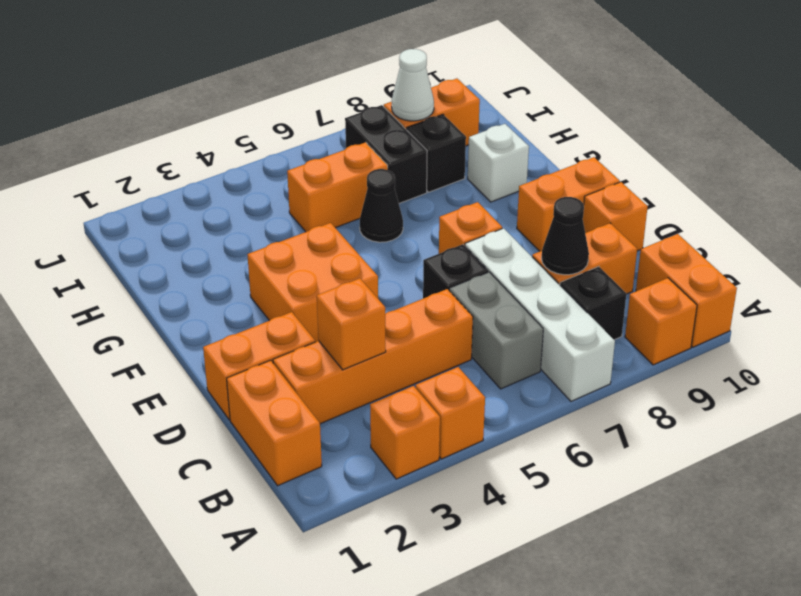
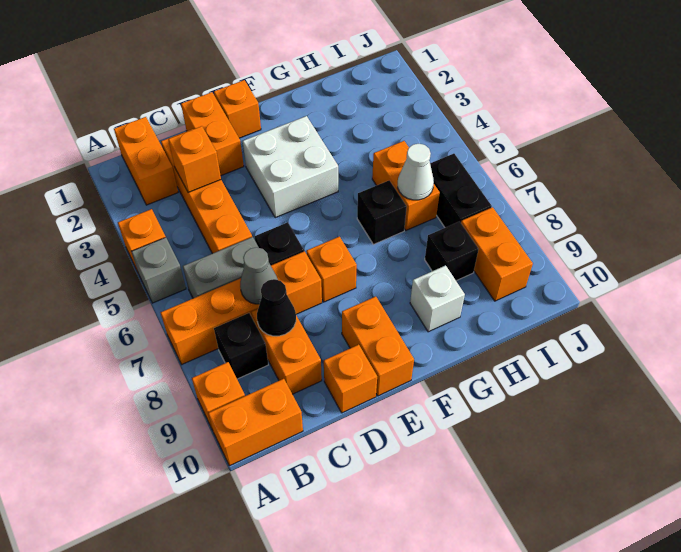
orange 1x1 brick [370,386,440,479] -> orange 1x1 brick moved to [214,80,261,138]
none -> grey 1x1 brick [131,238,186,303]
white 1x4 brick [465,228,615,401] -> orange 1x4 brick [160,251,322,364]
orange 1x2 brick [227,360,322,486] -> orange 1x2 brick turned to [114,117,178,205]
none -> grey 1x1 cone [240,247,278,304]
orange 2x2 brick [247,223,378,342] -> white 2x2 brick [243,116,338,218]
black 1x1 cone [360,169,403,242] -> black 1x1 brick [357,180,407,244]
black 1x2 brick [345,105,427,203] -> black 1x2 brick turned to [430,154,492,228]
white 1x1 cone [392,49,434,121] -> white 1x1 cone moved to [398,144,434,200]

